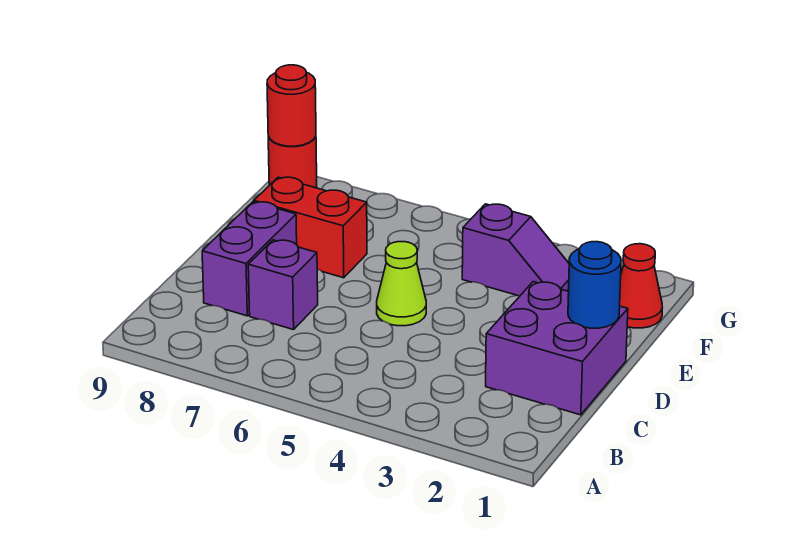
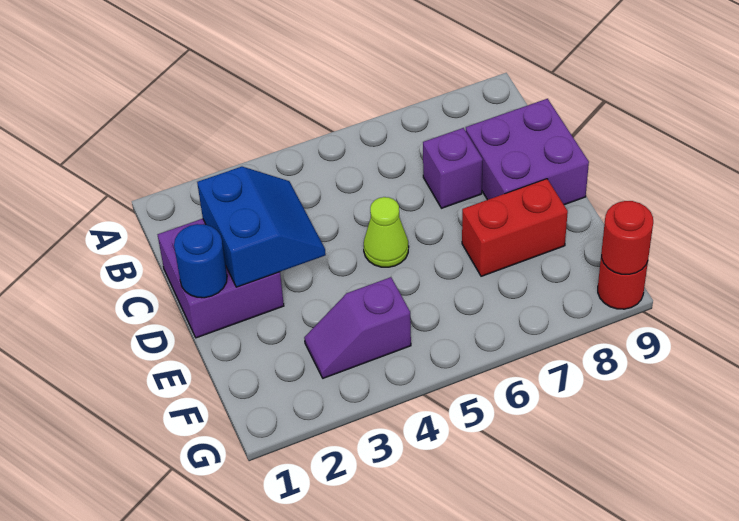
none -> blue 2x2 slope [197,167,326,287]
purple 1x2 brick [202,202,297,316] -> purple 2x2 brick [466,99,589,205]
red 1x1 cone [620,244,662,328] -> none

